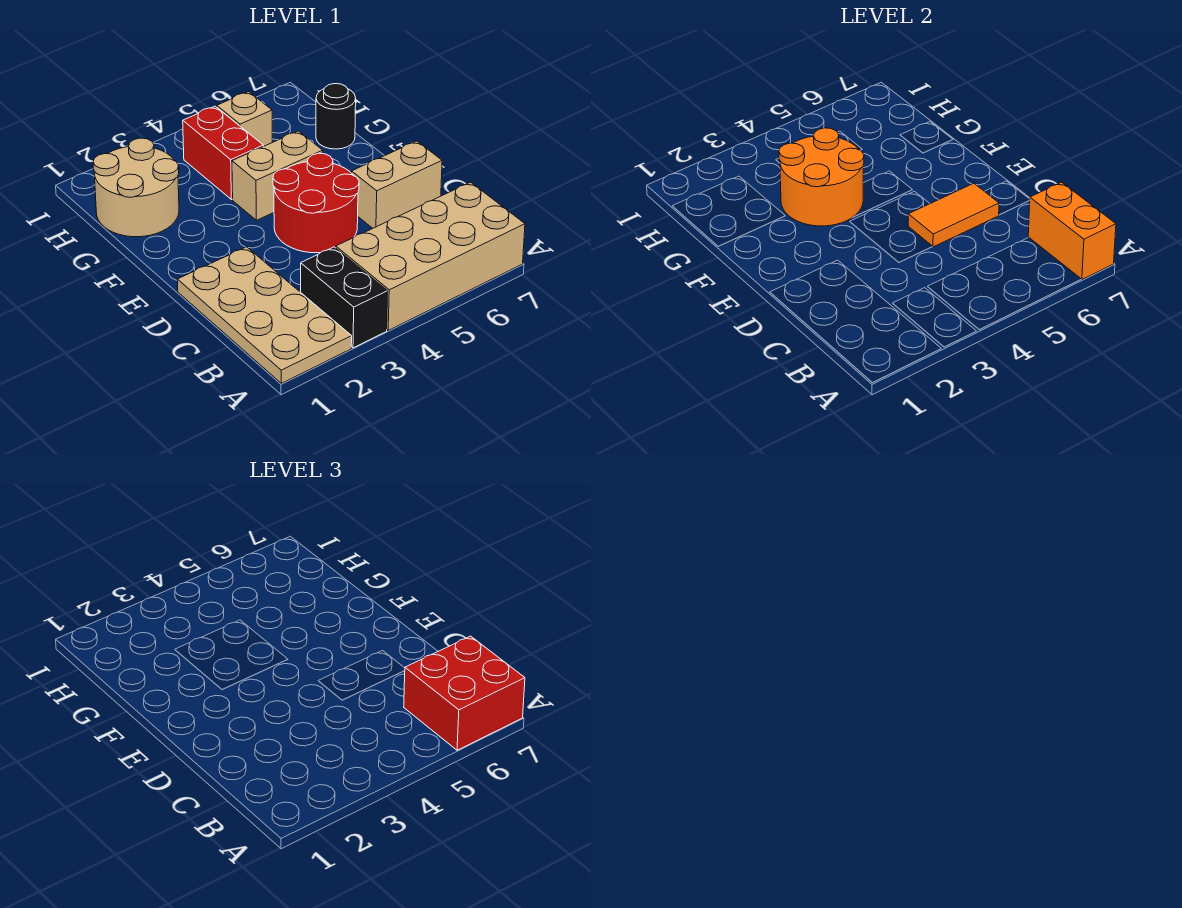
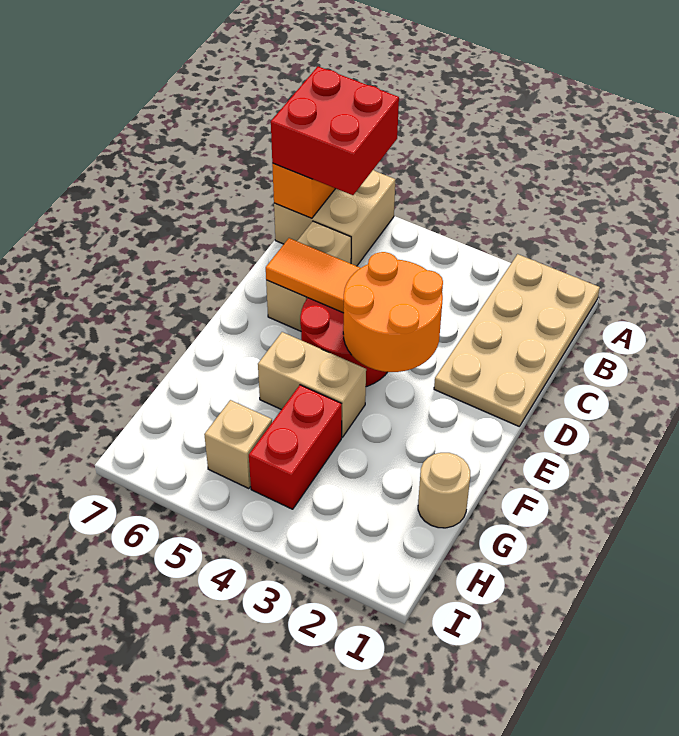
black 1x2 brick [301,247,388,348] -> none
tan 2x4 brick [336,182,525,330] -> tan 2x2 brick [274,170,395,266]
tan 1x2 brick [352,141,442,228] -> tan 1x2 brick turned to [266,221,351,331]
orange 2x2 round brick [779,128,864,226] -> orange 2x2 round brick moved to [343,252,443,372]
tan 2x2 round brick [93,138,179,237] -> tan 1x1 round brick [418,453,470,528]
black 1x1 round brick [316,84,356,149] -> none

